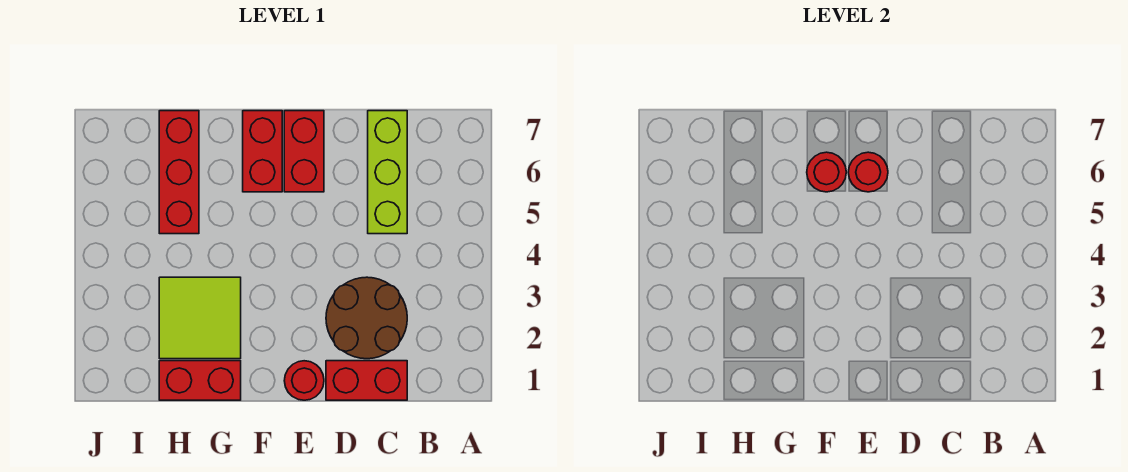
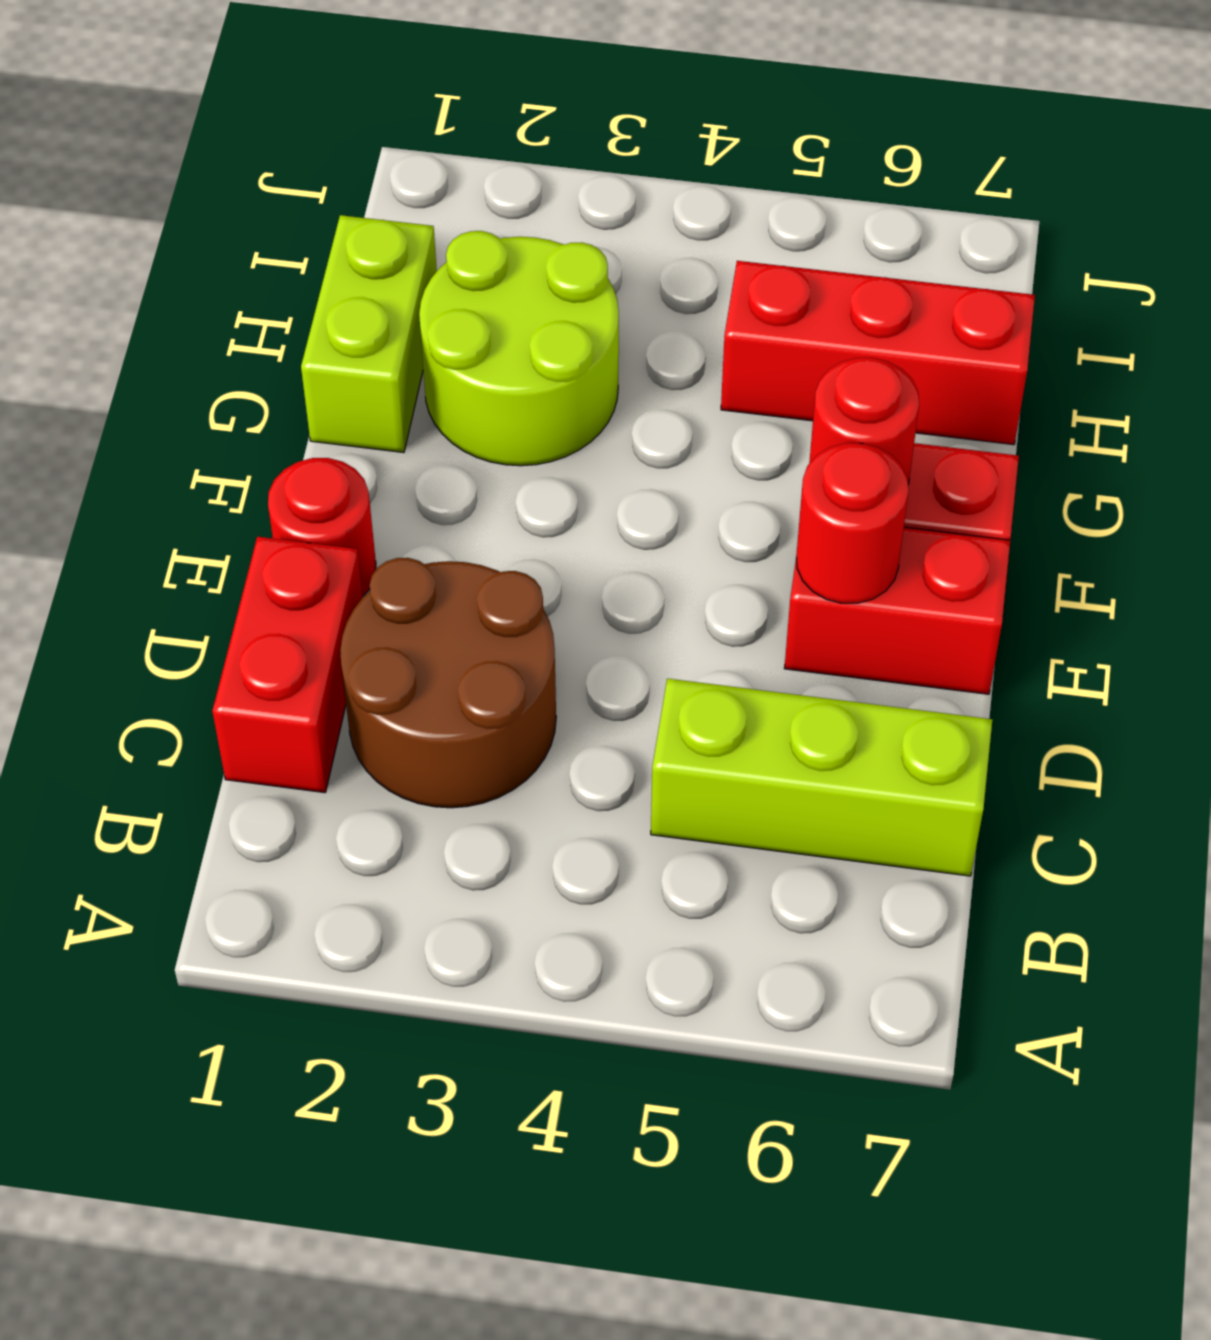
red 1x2 brick [159,361,241,400] -> lime 1x2 brick [301,215,437,453]
lime 2x2 tile [159,277,241,359] -> lime 2x2 round brick [419,231,619,466]

